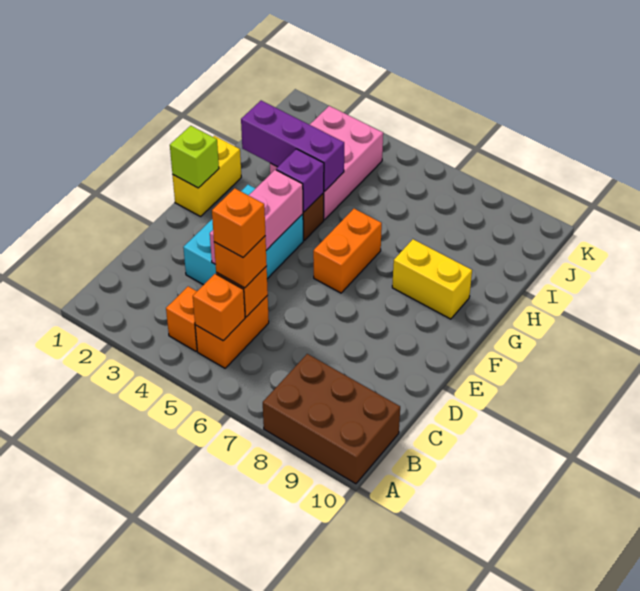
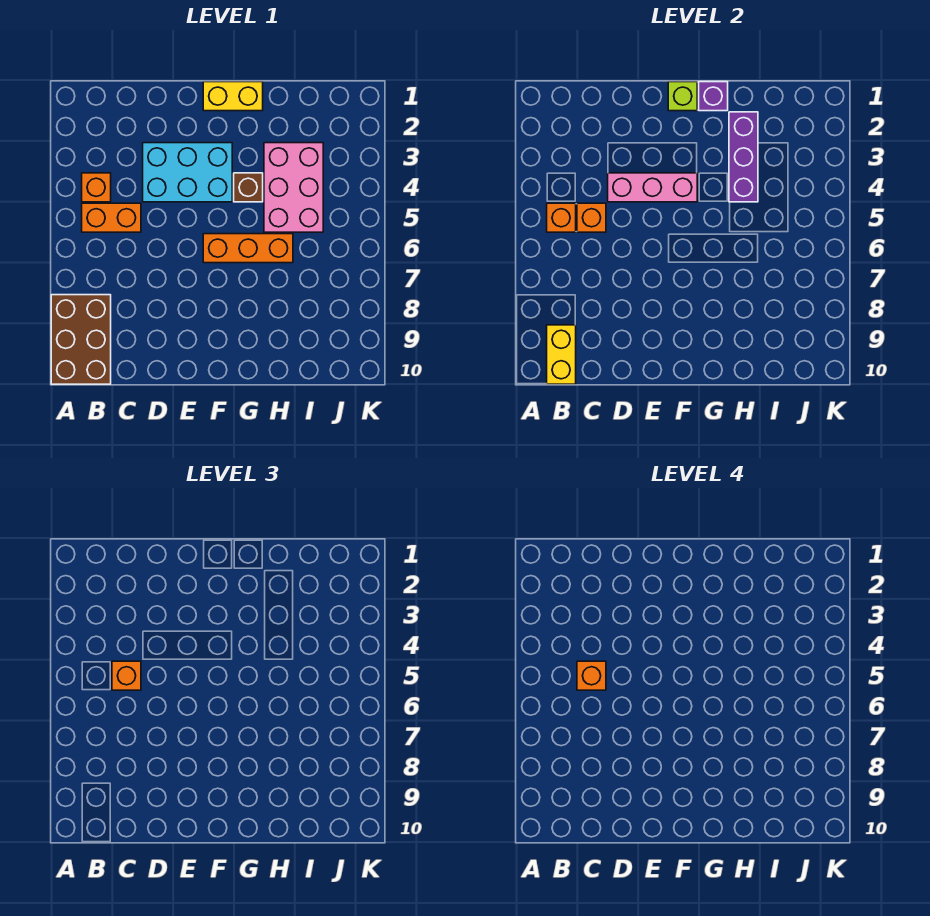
orange 1x2 brick [313,209,382,293] -> orange 1x3 brick [203,234,293,263]
purple 1x1 brick [276,149,324,212] -> purple 1x1 brick moved to [699,82,728,111]
yellow 1x2 brick [392,239,472,319] -> yellow 1x2 brick moved to [547,325,576,384]
pink 2x3 brick [270,106,383,220] -> pink 2x3 brick turned to [264,143,323,232]

